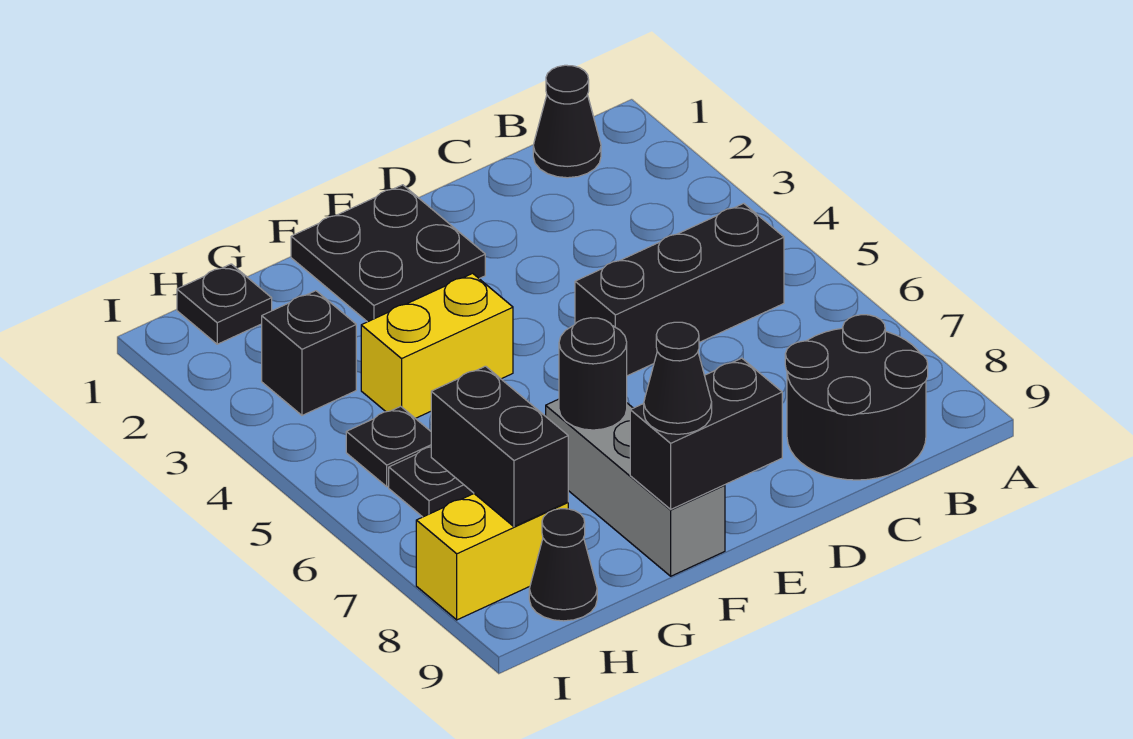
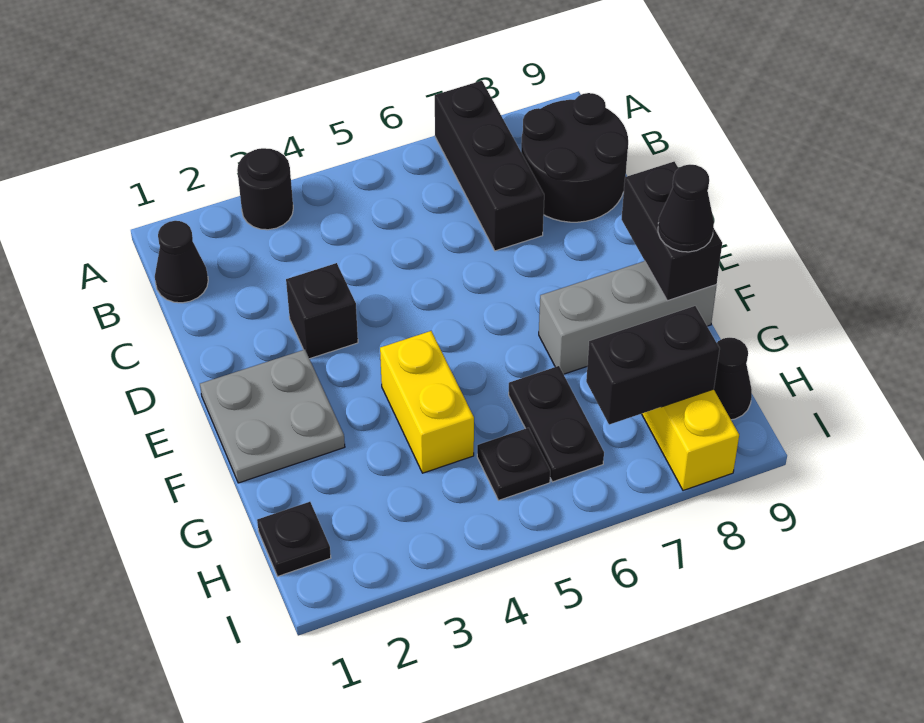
black 1x3 brick [575,203,784,376] -> black 1x3 brick moved to [435,81,544,251]
black 2x2 plate [291,185,485,322] -> grey 2x2 plate [200,350,345,483]
black 1x1 round brick [559,318,627,430] -> black 1x1 round brick moved to [237,148,293,230]
black 1x1 brick [262,291,356,415] -> black 1x1 brick moved to [286,263,358,359]

